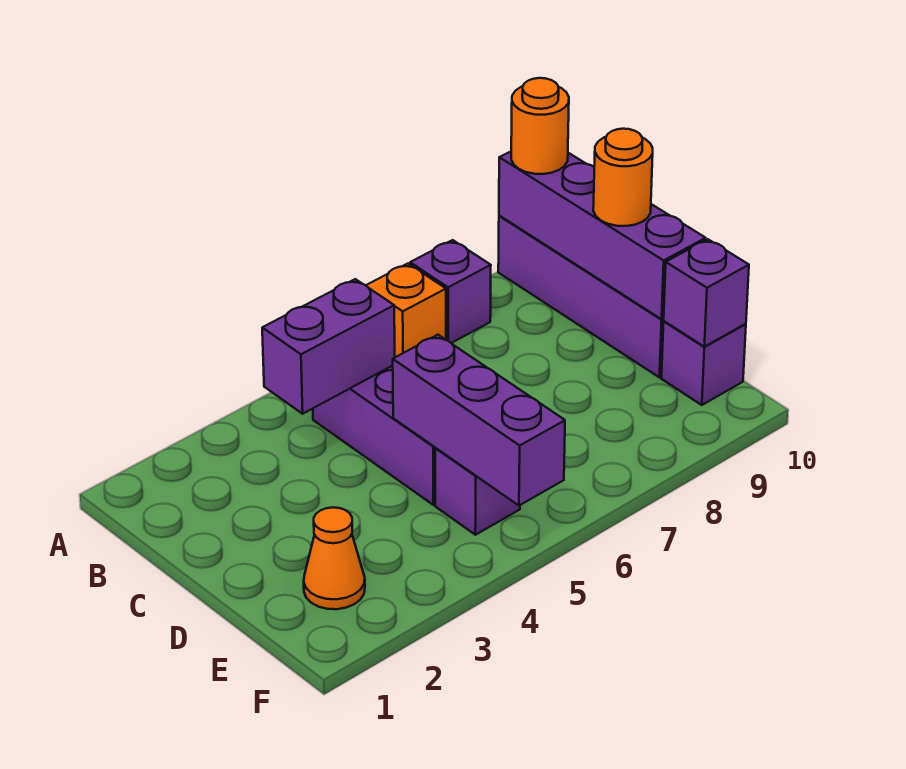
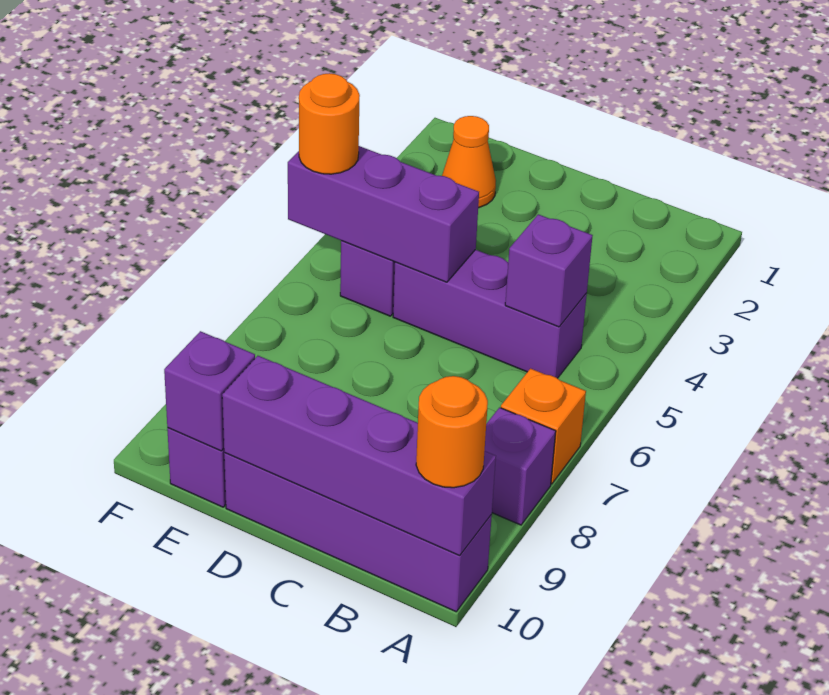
purple 1x2 brick [262,279,395,414] -> purple 1x1 brick [505,214,593,327]
orange 1x1 round brick [593,129,653,226] -> orange 1x1 round brick moved to [299,73,360,174]

